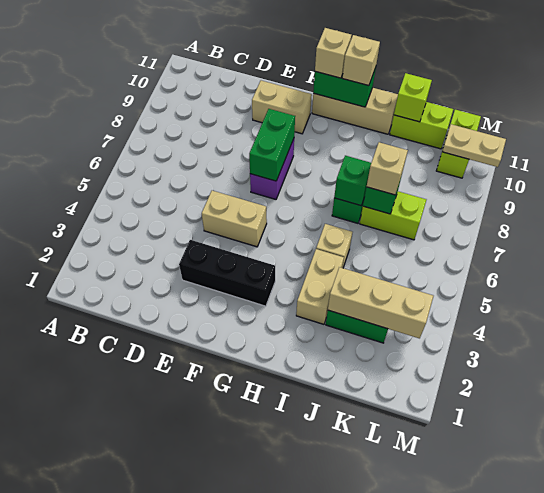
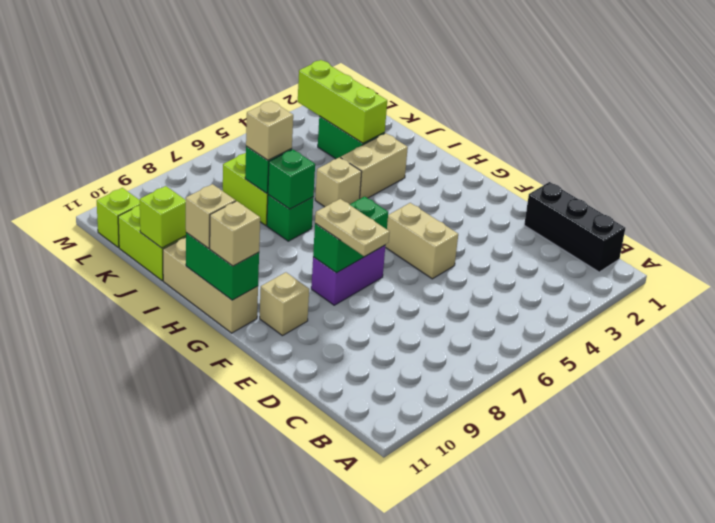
black 1x3 brick [179,240,275,306] -> black 1x3 brick moved to [524,182,625,272]
tan 1x2 brick [252,81,312,134] -> tan 1x1 brick [260,272,309,336]
tan 1x3 brick [328,267,433,338] -> lime 1x3 brick [298,60,387,143]
lime 1x2 brick [436,110,481,178] -> lime 1x1 brick [97,188,140,247]
tan 1x2 plate [442,124,506,167] -> tan 1x2 plate moved to [315,199,390,256]

